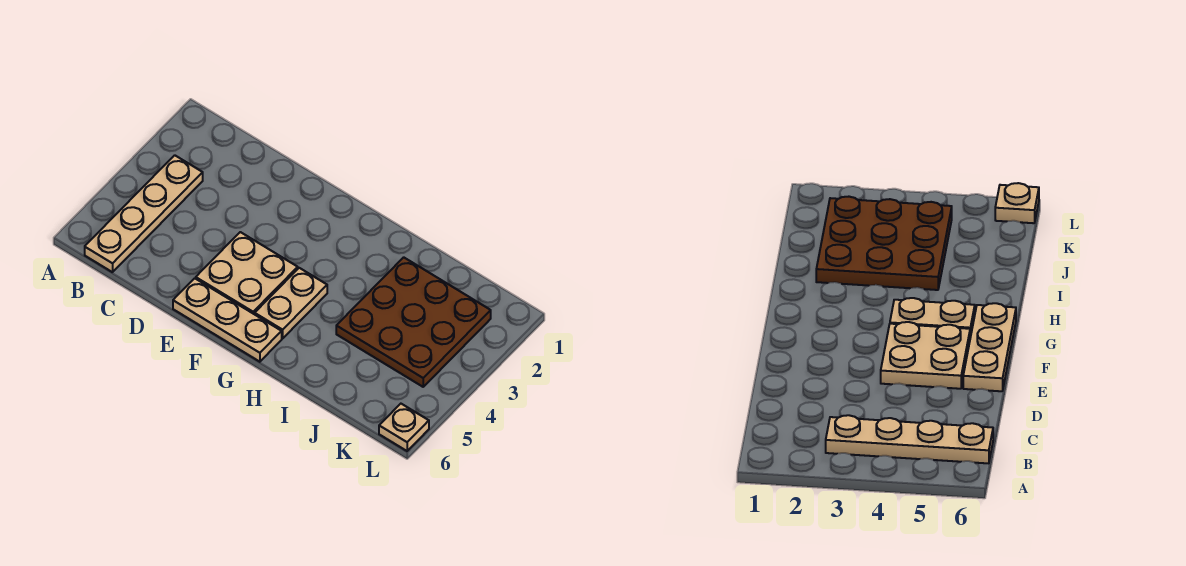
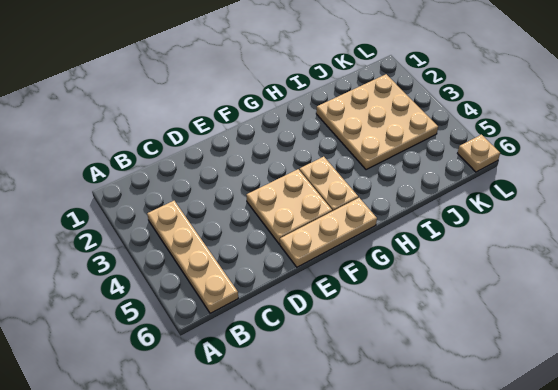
brown 3x3 plate [336,257,491,387] -> tan 3x3 plate [316,74,438,170]

